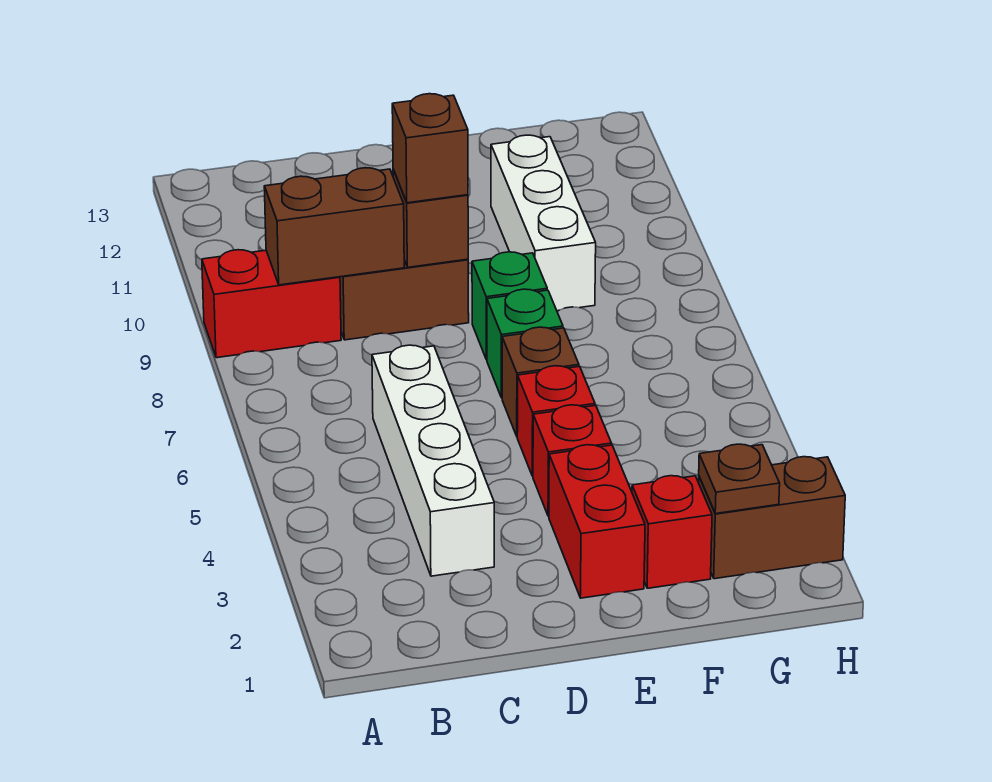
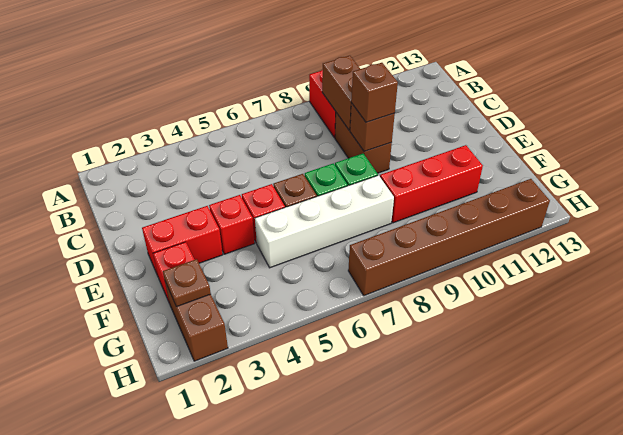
white 1x4 brick [372,345,494,576] -> white 1x4 brick moved to [255,175,394,268]
white 1x3 brick [491,135,596,311] -> red 1x3 brick [380,145,483,223]
none -> brown 1x6 brick [348,179,550,296]

